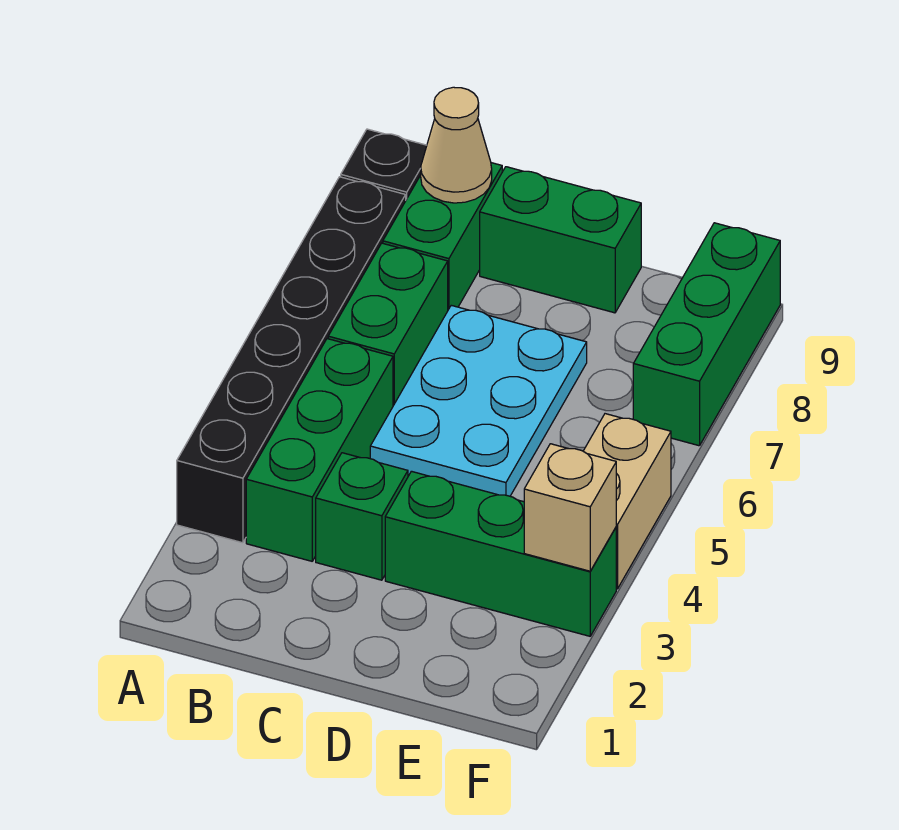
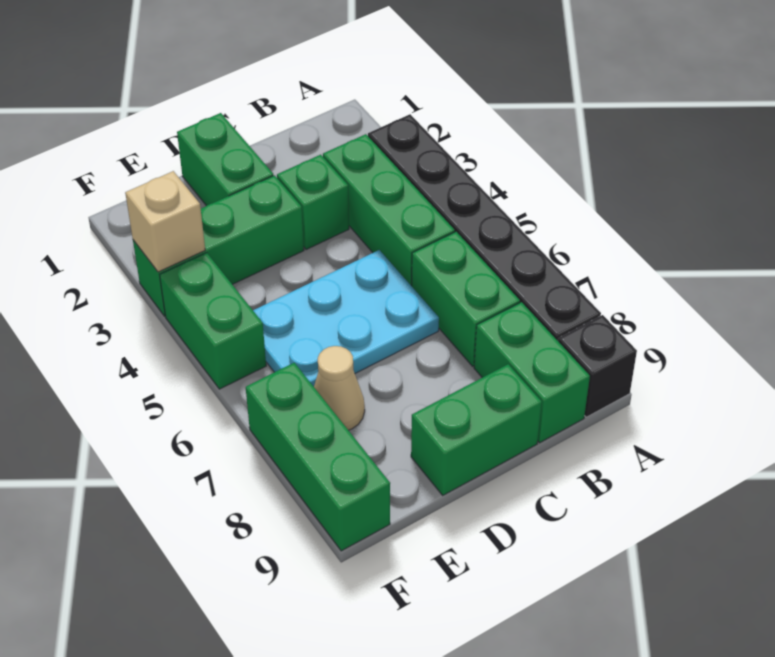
tan 1x1 cone [421,87,492,203] -> tan 1x1 cone moved to [314,346,365,430]
cyan 2x3 plate [370,305,587,496] -> cyan 2x3 plate turned to [253,250,439,386]
none -> green 1x2 brick [177,113,273,206]
tan 1x2 brick [583,414,671,589] -> green 1x2 brick [160,253,266,389]

